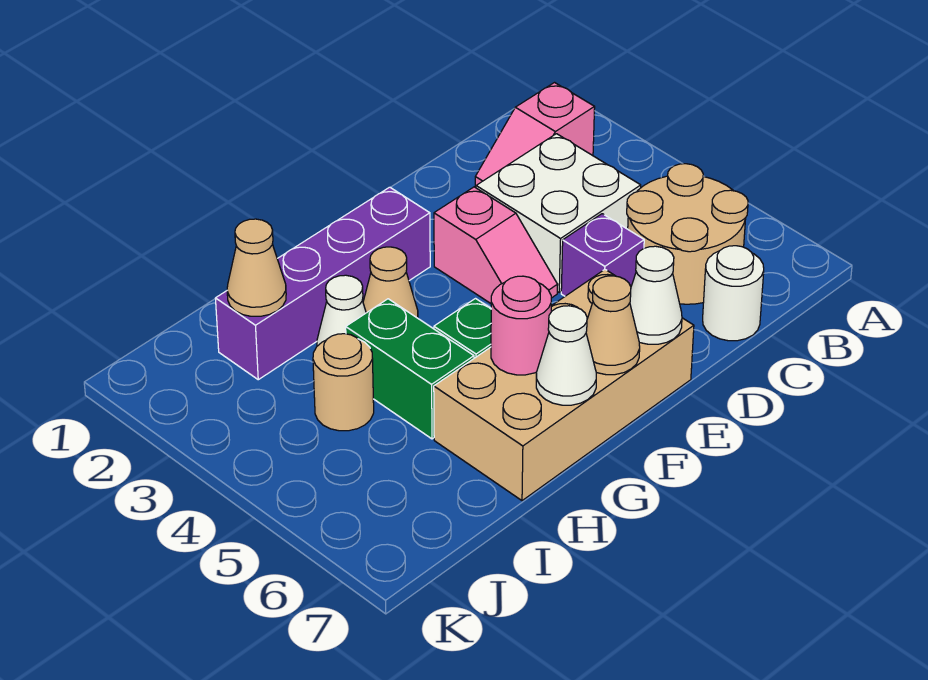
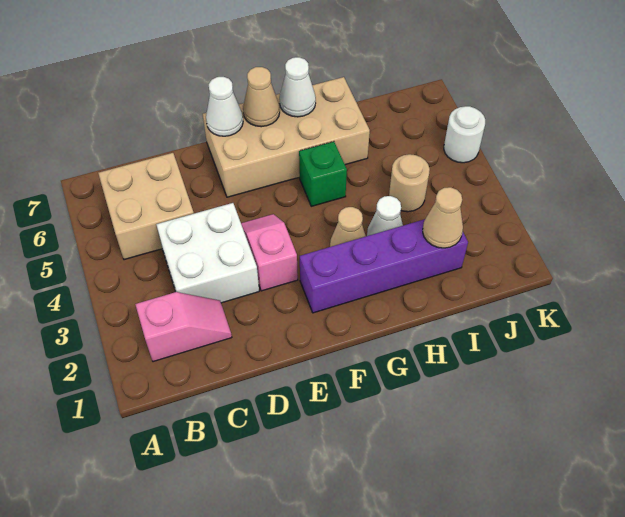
tan 2x2 round brick [627,164,748,304] -> tan 2x2 brick [98,153,194,260]
white 1x1 round brick [703,246,764,341] -> white 1x1 round brick moved to [444,106,485,163]
purple 1x1 brick [561,214,644,296] -> none
pink 1x1 round brick [491,276,551,375] -> none
green 1x2 brick [346,299,474,439] -> none

